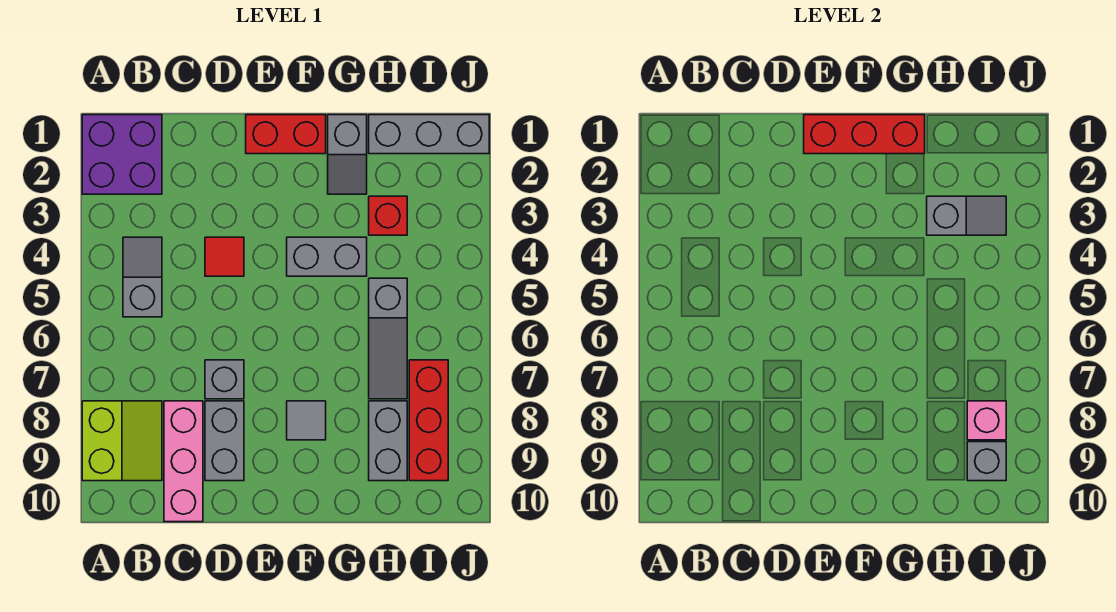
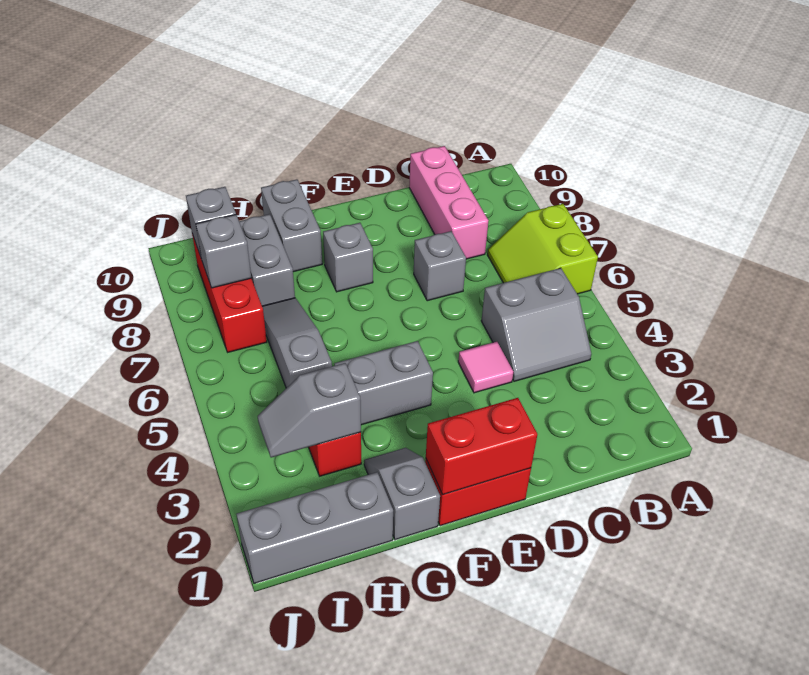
purple 2x2 brick [82,115,162,194] -> none
lime 2x2 slope [82,401,162,481] -> lime 2x2 slope moved to [488,204,598,294]
grey 1x2 slope [123,237,162,317] -> grey 2x2 slope [481,268,591,381]
red 1x1 tile [205,237,244,276] -> pink 1x1 tile [458,342,514,393]
grey 1x2 brick [205,401,244,481] -> grey 1x2 brick moved to [261,179,322,272]
red 1x3 brick [804,115,925,154] -> red 1x2 brick [426,398,537,495]
grey 1x1 tile [287,401,326,440] -> grey 1x1 brick [323,223,373,292]
pink 1x1 brick [967,401,1006,440] -> grey 1x1 brick [196,215,251,288]

